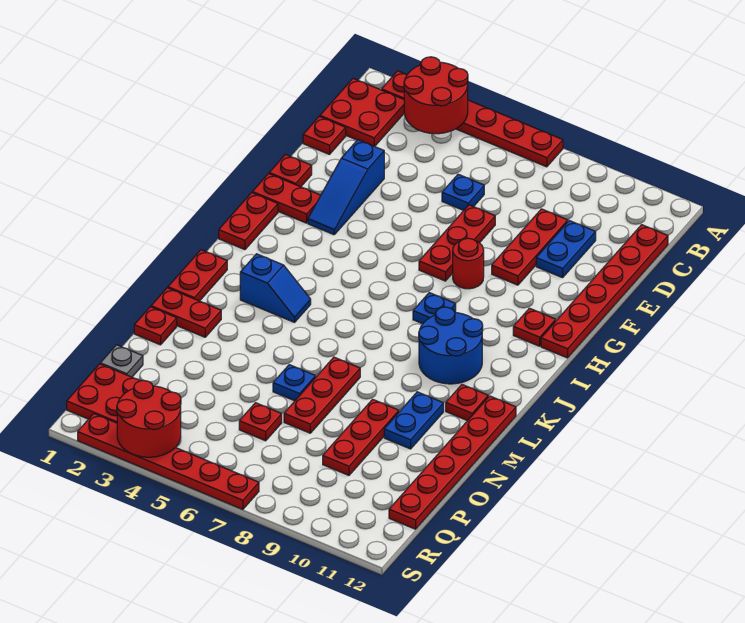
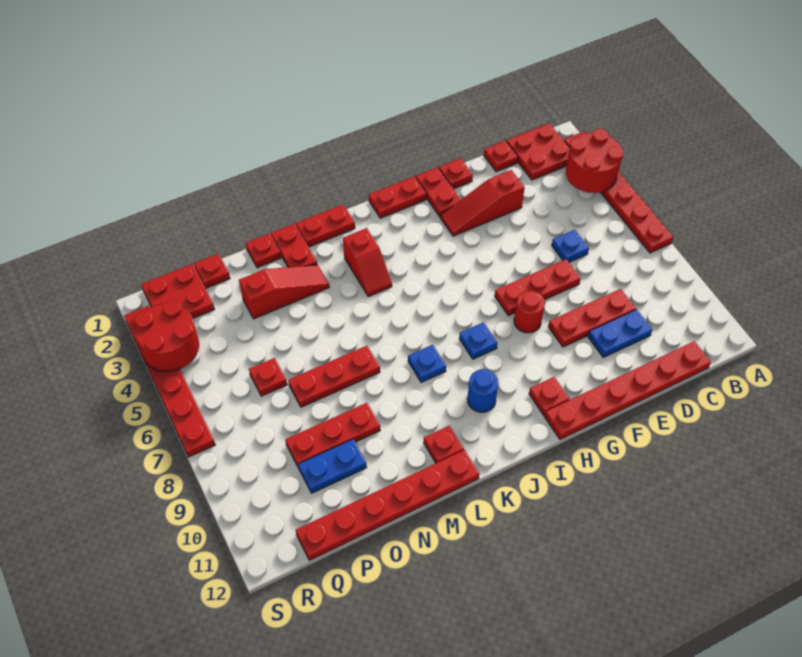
blue 1x3 slope [308,140,384,235] -> red 1x3 slope [441,170,525,236]
blue 2x2 round brick [419,307,483,384] -> blue 1x1 round brick [467,369,498,412]
blue 1x2 slope [240,254,311,322] -> red 1x2 slope [343,228,392,297]
none -> red 1x3 slope [239,265,329,319]
blue 1x2 plate [384,392,444,449] -> blue 1x2 plate moved to [298,439,367,493]
blue 1x1 plate [273,365,316,401] -> blue 1x1 plate moved to [408,345,446,383]
grey 1x1 plate [100,345,143,377] -> red 1x1 plate [194,254,230,288]

